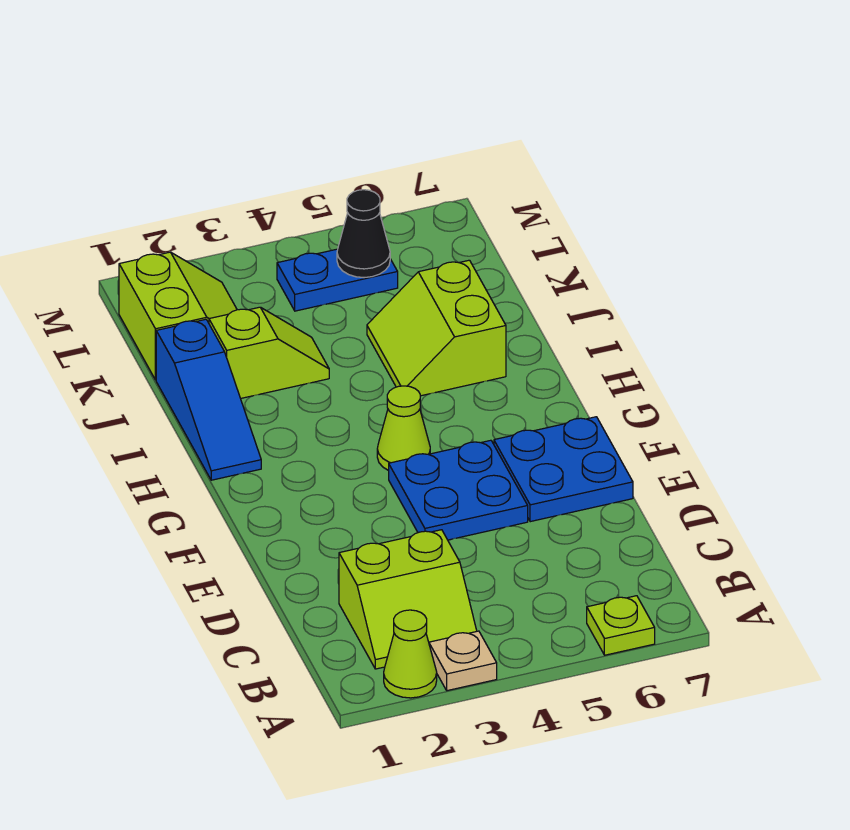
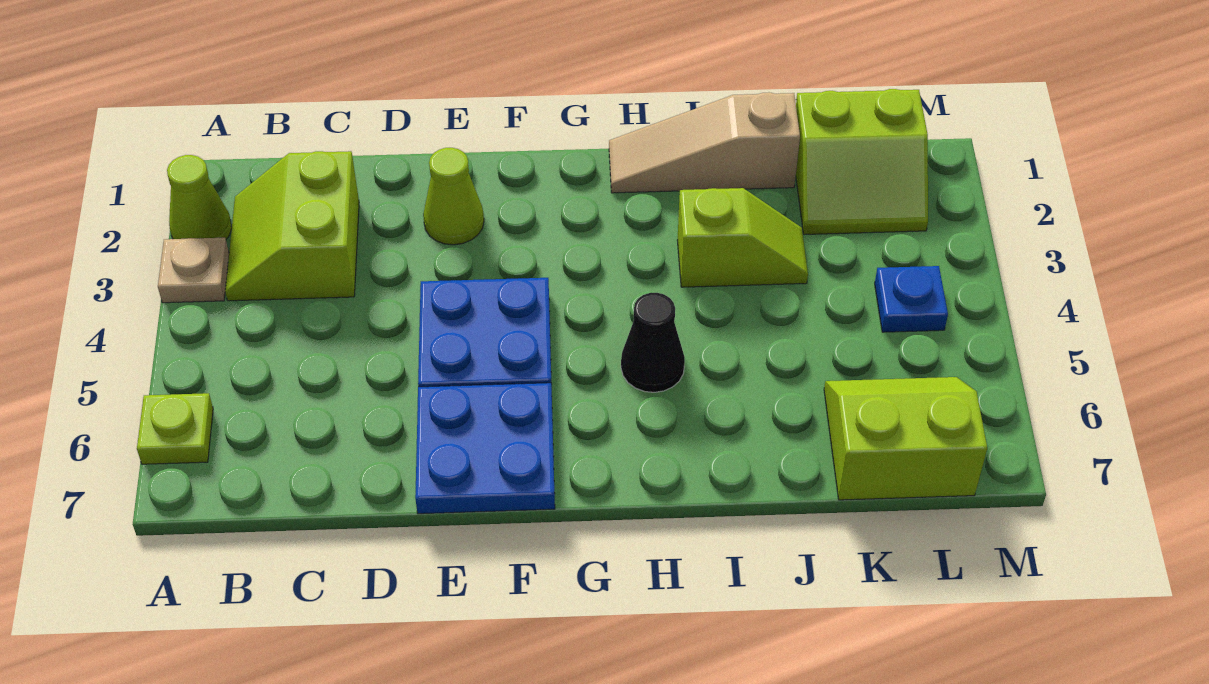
lime 1x1 cone [377,386,430,471] -> lime 1x1 cone moved to [423,148,484,245]
blue 1x3 slope [156,319,261,480] -> tan 1x3 slope [609,92,800,193]
lime 2x2 slope [367,260,506,396] -> lime 2x2 slope moved to [824,377,987,500]
lime 1x2 slope [209,307,329,399] -> lime 1x2 slope turned to [677,188,808,287]
blue 1x2 plate [277,249,398,311] -> blue 1x1 plate [875,266,948,332]
black 1x1 cone [337,190,390,278] -> black 1x1 cone moved to [621,293,685,392]

